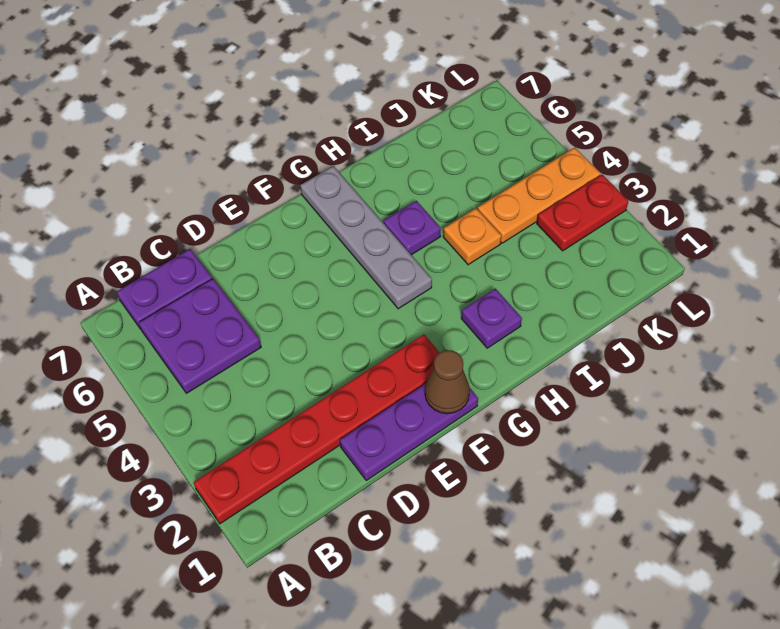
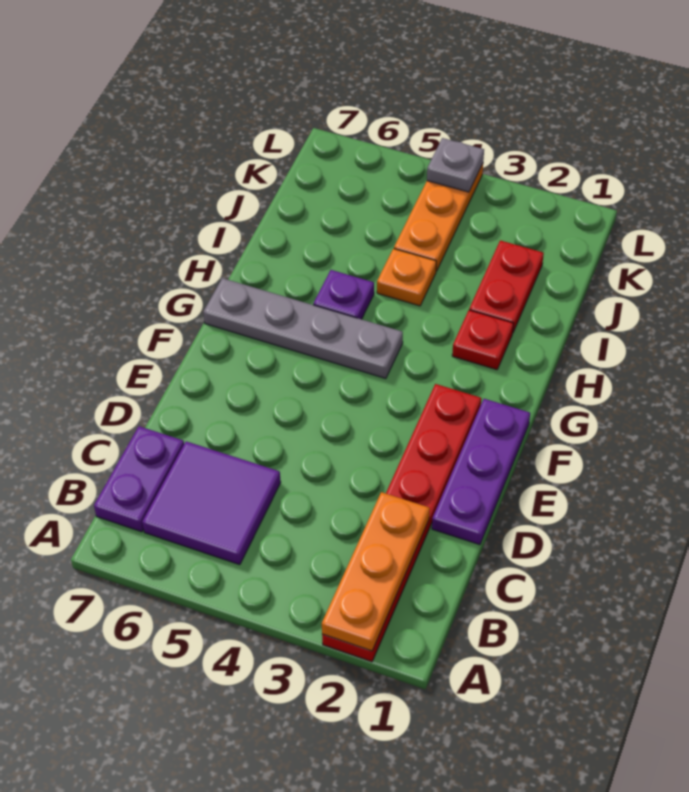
none -> orange 1x3 plate [322,492,430,651]
purple 2x2 plate [139,279,261,393] -> purple 2x2 tile [142,441,281,565]
brown 1x1 cone [425,350,470,414] -> none
purple 1x1 plate [461,289,522,348] -> red 1x1 plate [452,310,513,370]
red 1x2 plate [537,175,628,251] -> red 1x2 plate moved to [469,240,544,332]
none -> grey 1x1 plate [427,138,484,192]

